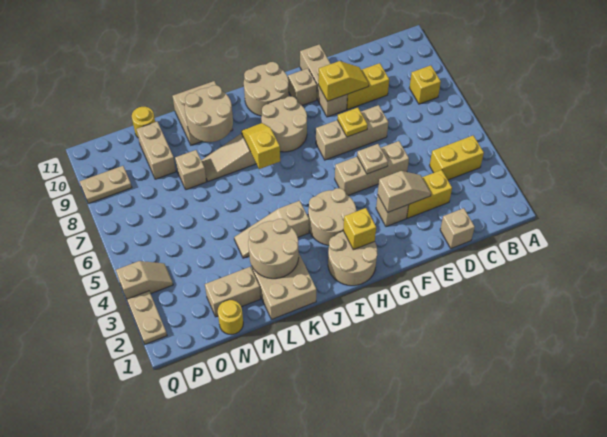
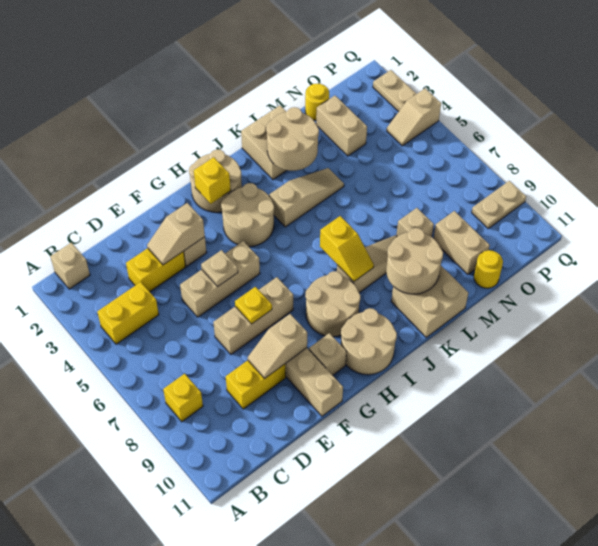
tan 1x1 brick [440,208,475,248] -> tan 1x1 brick moved to [50,243,90,289]
yellow 1x2 slope [318,61,369,101] -> tan 1x2 slope [248,314,307,379]
tan 1x2 brick [205,267,261,317] -> tan 1x2 brick turned to [316,96,367,156]

